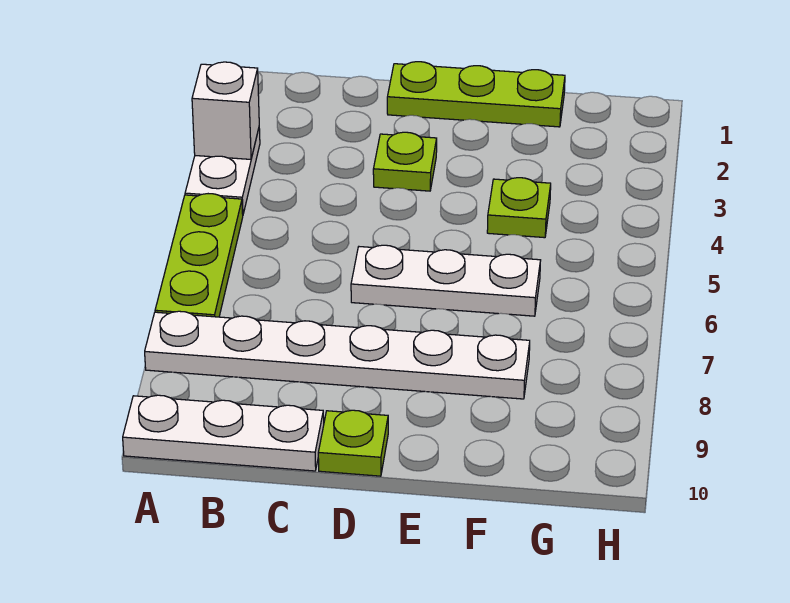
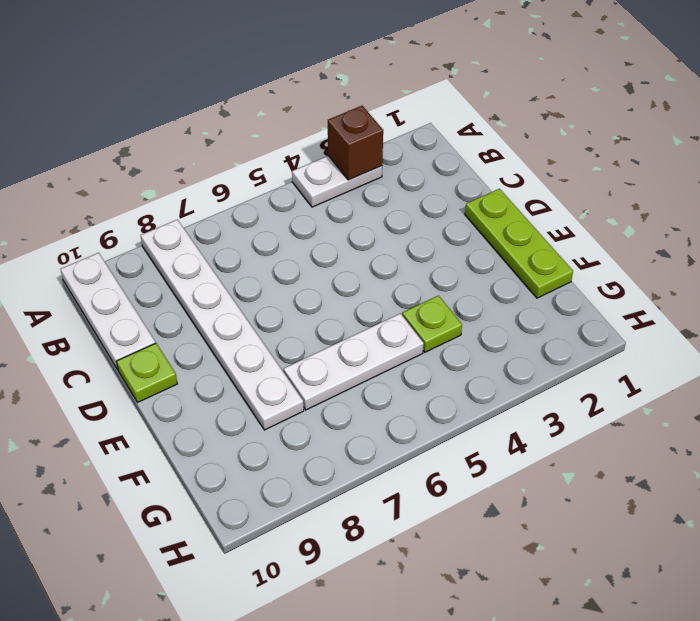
white 1x1 brick [192,62,259,159] -> brown 1x1 brick [328,106,383,180]
lime 1x3 plate [155,194,243,317] -> none
lime 1x1 plate [373,132,437,191] -> none
white 1x3 plate [351,245,541,316] -> white 1x3 plate turned to [284,313,424,410]

